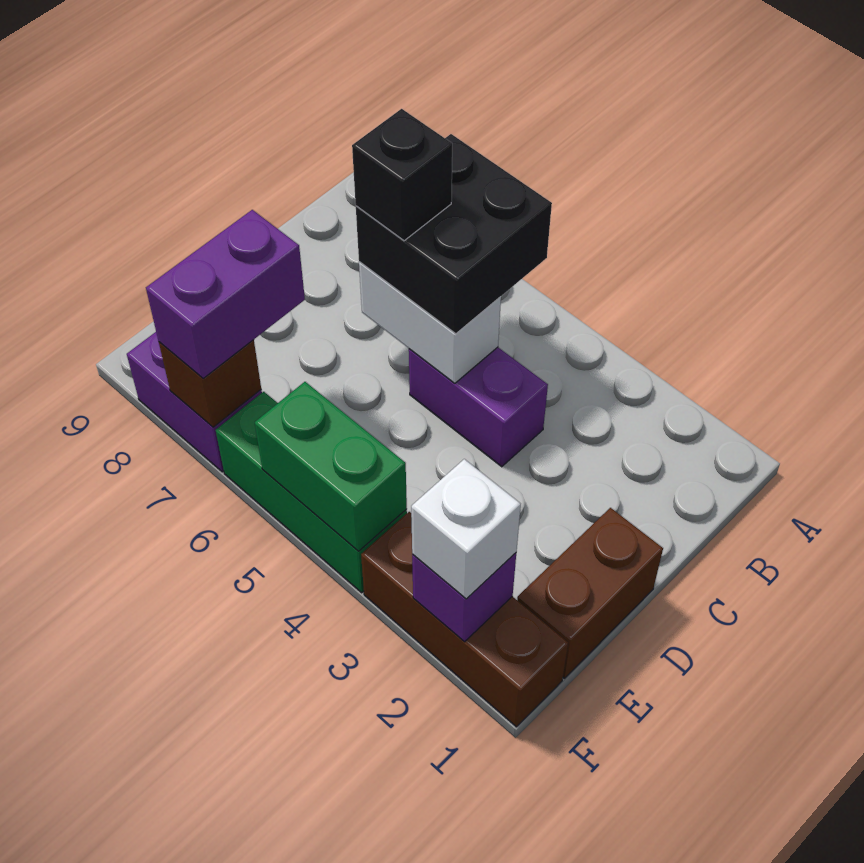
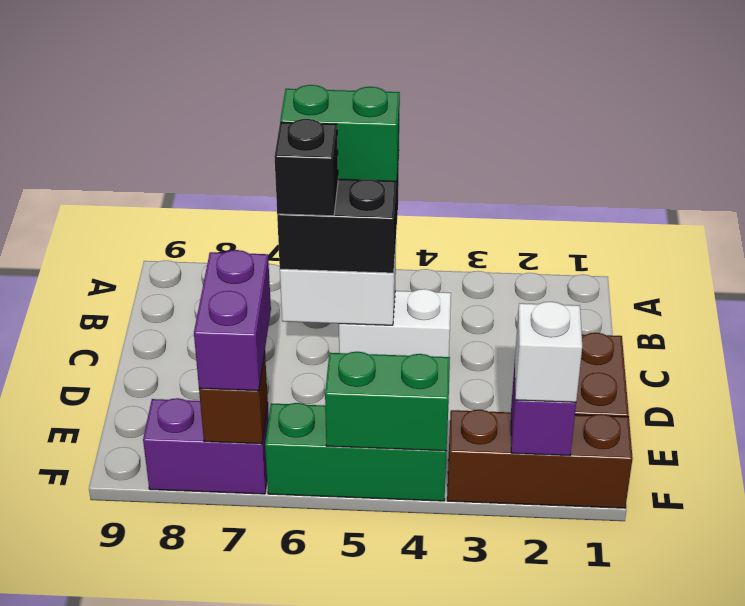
none -> green 1x2 brick [280,85,400,182]
purple 1x2 brick [409,347,548,467] -> white 1x2 brick [339,289,451,357]

